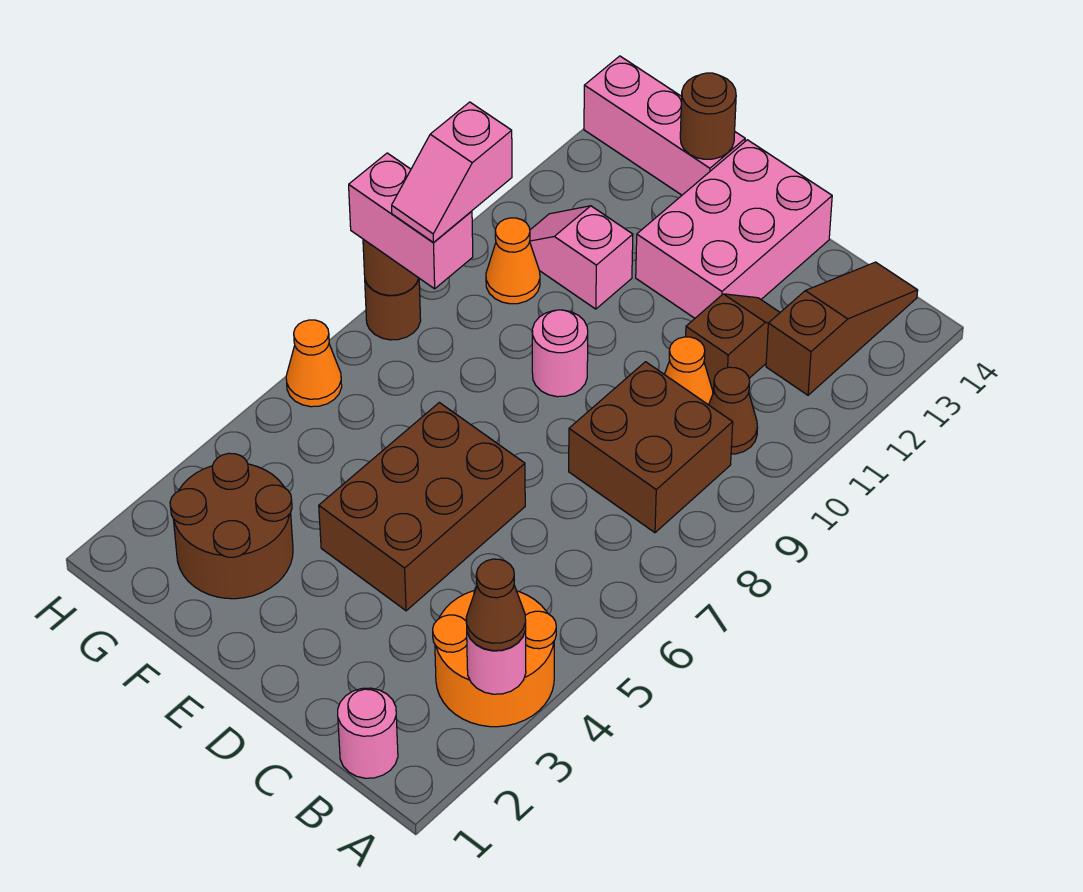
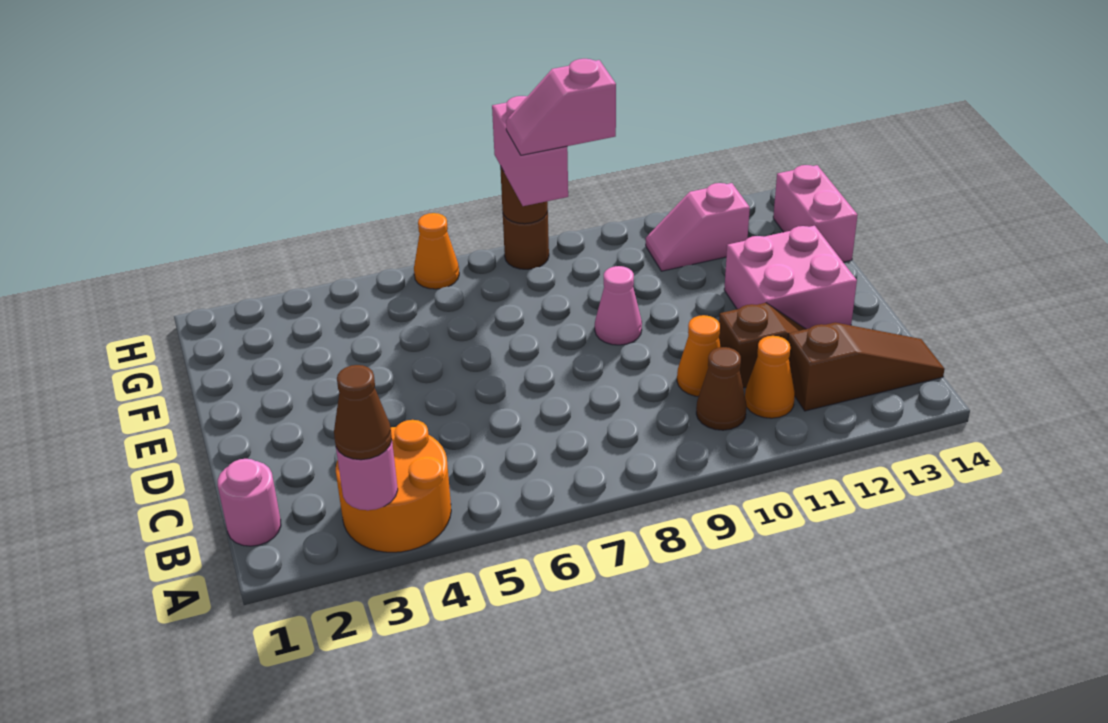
brown 2x2 brick [569,362,733,533] -> none
brown 2x3 brick [319,403,525,611] -> none
pink 2x3 brick [636,140,832,318] -> pink 2x2 brick [724,226,857,329]
pink 1x1 round brick [532,310,588,397] -> pink 1x1 cone [595,266,642,345]
brown 2x2 round brick [170,453,293,599] -> none
pink 1x2 slope [530,206,633,309] -> pink 1x2 slope turned to [646,183,750,271]
pink 1x3 brick [584,56,745,195] -> pink 1x2 brick [773,165,858,262]
brown 1x1 round brick [680,73,736,159] -> none
orange 1x1 cone [486,218,540,304] -> orange 1x1 cone moved to [745,336,795,418]

